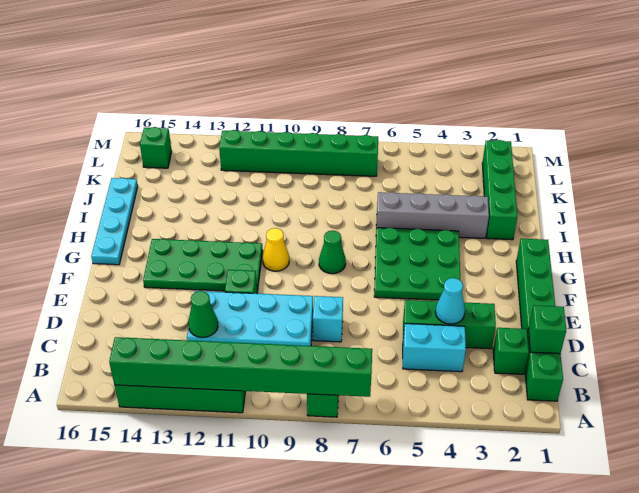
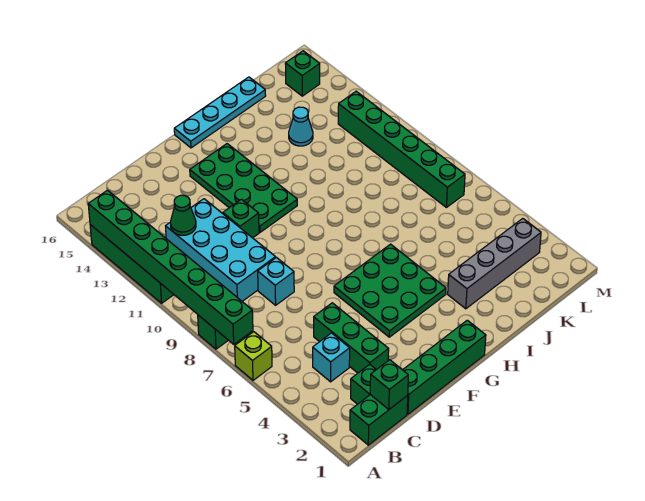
none -> lime 1x1 brick [235,332,272,380]
cyan 1x2 brick [403,324,466,372] -> cyan 1x1 brick [313,333,350,382]
cyan 1x1 cone [435,278,465,324] -> cyan 1x1 cone moved to [289,107,313,146]
green 1x1 cone [319,230,346,274] -> none
yellow 1x1 cone [263,228,289,271] -> none
green 1x4 brick [482,140,517,240] -> none
grey 1x4 brick [376,192,489,238] -> grey 1x4 brick turned to [448,219,541,309]

